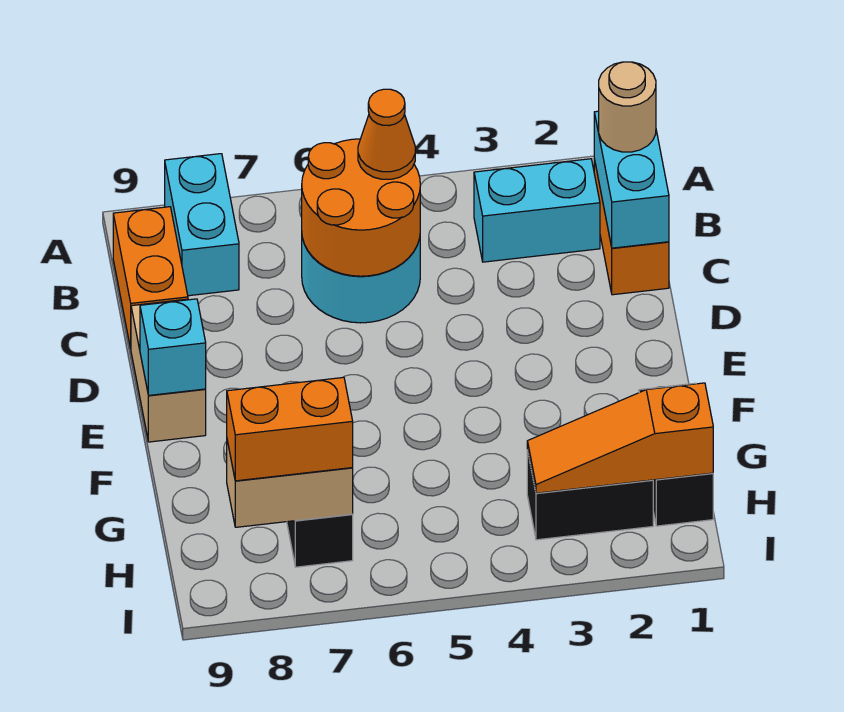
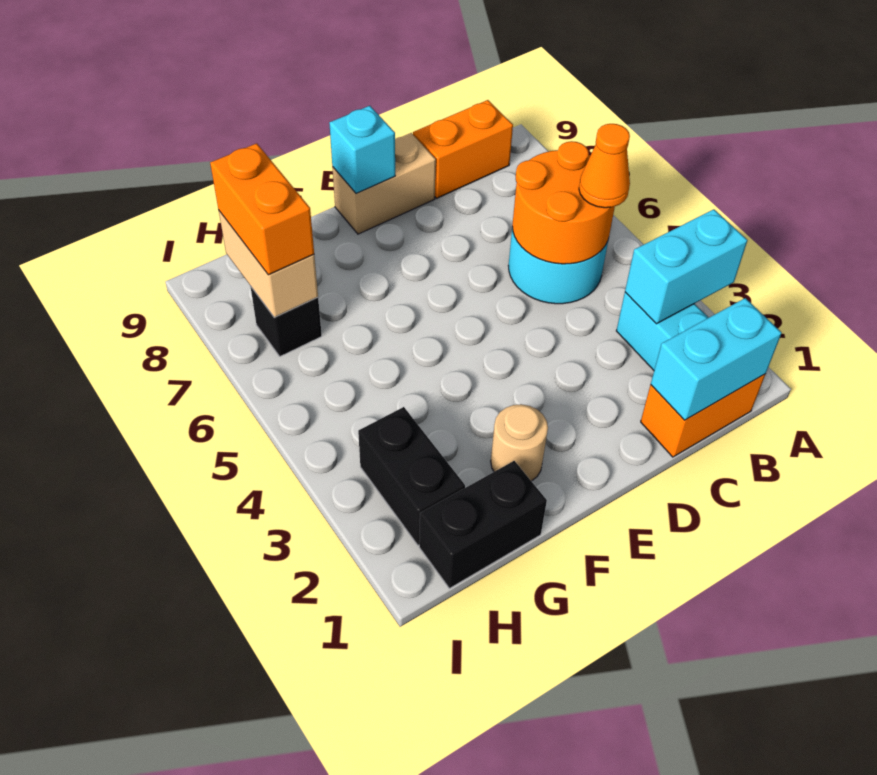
cyan 1x2 brick [165,154,239,296] -> cyan 1x2 brick moved to [625,209,748,324]
tan 1x1 round brick [599,62,656,152] -> tan 1x1 round brick moved to [491,404,548,481]
orange 1x3 slope [527,383,713,493] -> none

